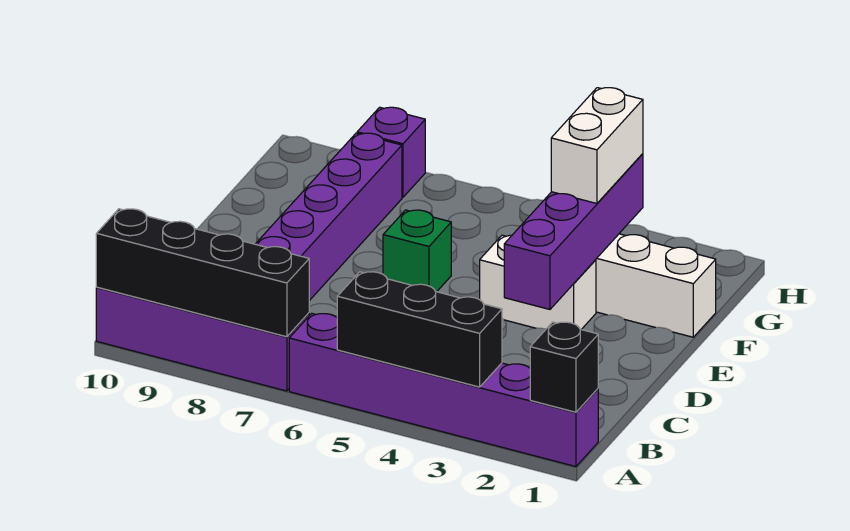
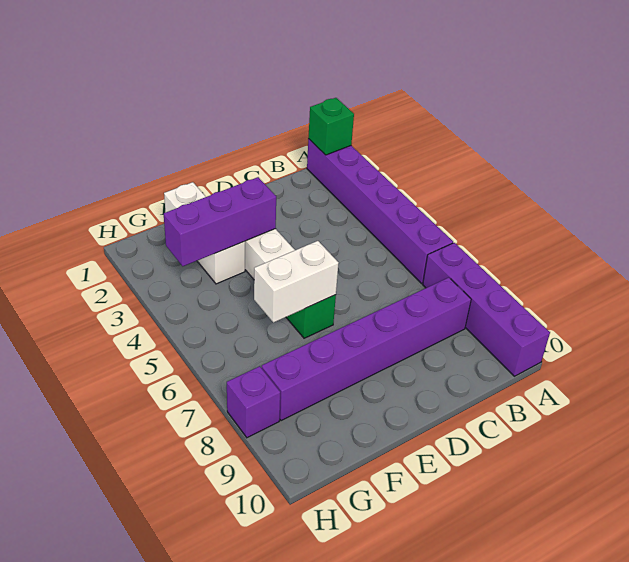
black 1x1 brick [530,322,598,412] -> green 1x1 brick [308,98,354,155]
black 1x3 brick [337,272,502,387] -> none
black 1x4 brick [96,209,309,337] -> none
purple 1x4 brick [504,154,643,309] -> purple 1x3 brick [164,177,276,266]
white 1x2 brick [551,88,643,204] -> white 1x2 brick moved to [254,241,339,323]

